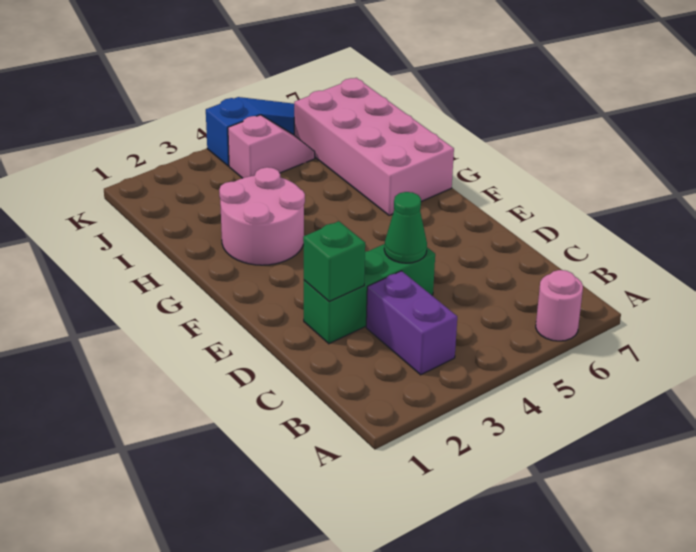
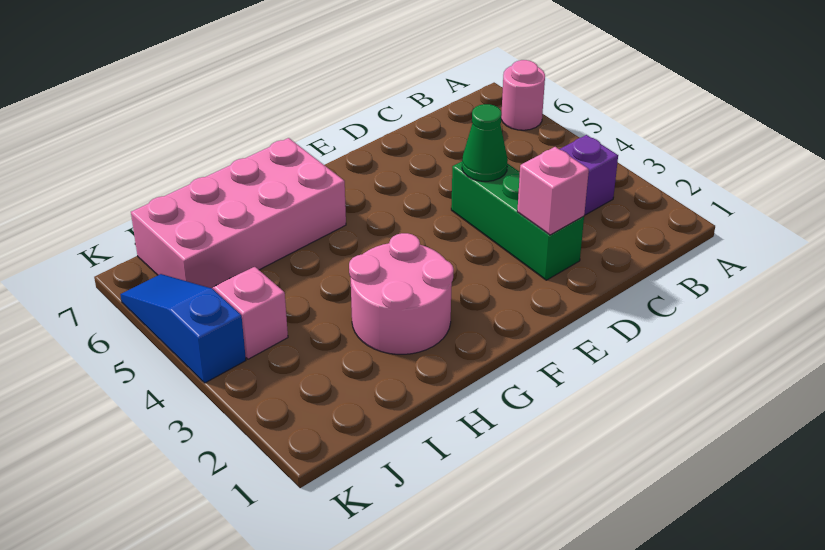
green 1x1 brick [303,221,365,301] -> pink 1x1 brick [517,147,589,235]

